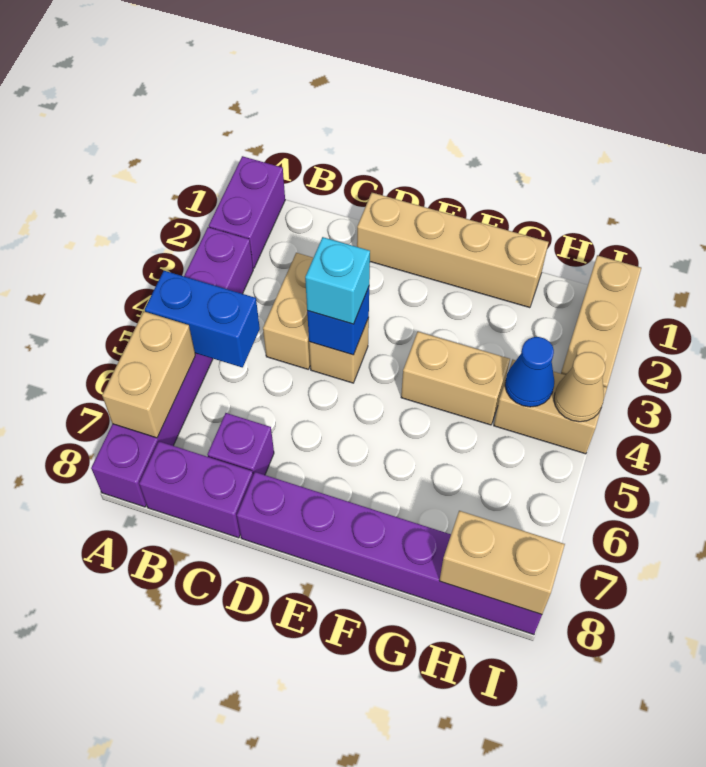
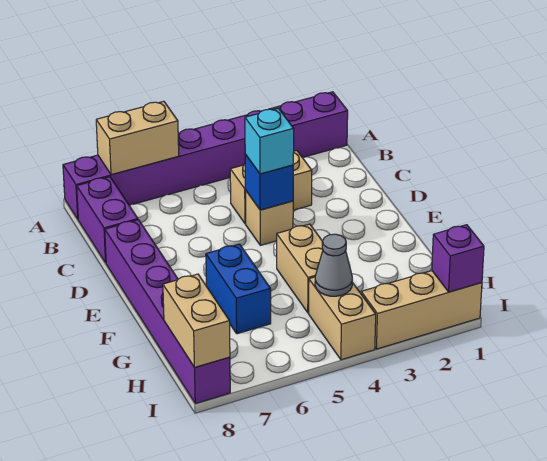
blue 1x2 brick [145,271,260,367] -> blue 1x2 brick moved to [206,244,271,334]
purple 1x1 brick [207,413,274,475] -> purple 1x1 brick moved to [432,225,484,292]
tan 1x4 brick [357,193,549,308] -> none
blue 1x1 cone [505,337,554,407] -> grey 1x1 cone [315,234,352,296]
tan 1x1 cone [554,352,605,422] -> none

